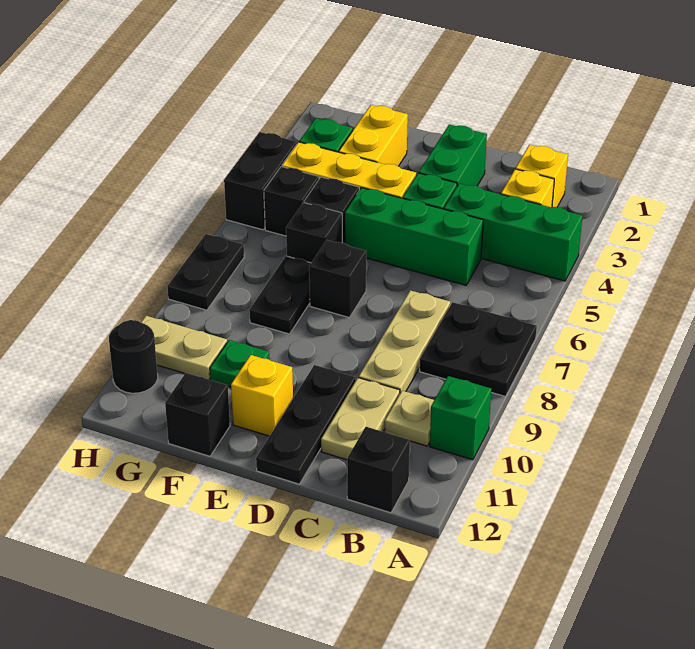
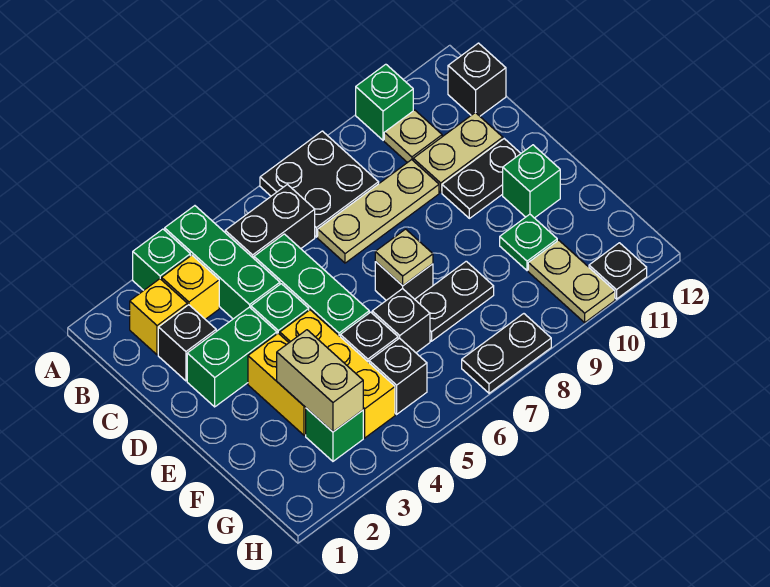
none -> green 1x1 brick [133,229,190,290]
black 1x3 plate [256,365,356,484] -> black 1x2 plate [442,139,521,218]
none -> tan 1x1 plate [375,229,433,286]
yellow 1x1 brick [231,355,293,436] -> green 1x1 brick [503,145,560,218]
yellow 1x2 brick [339,105,408,166] -> yellow 1x2 brick turned to [248,333,306,435]
none -> tan 1x2 brick [277,330,363,432]
black 1x1 brick [165,373,230,456] -> black 1x1 brick moved to [158,305,216,381]
black 1x2 brick [224,132,297,230] -> black 1x2 brick moved to [225,184,315,258]
black 1x1 round brick [109,320,158,393] -> black 1x1 plate [589,243,647,299]

